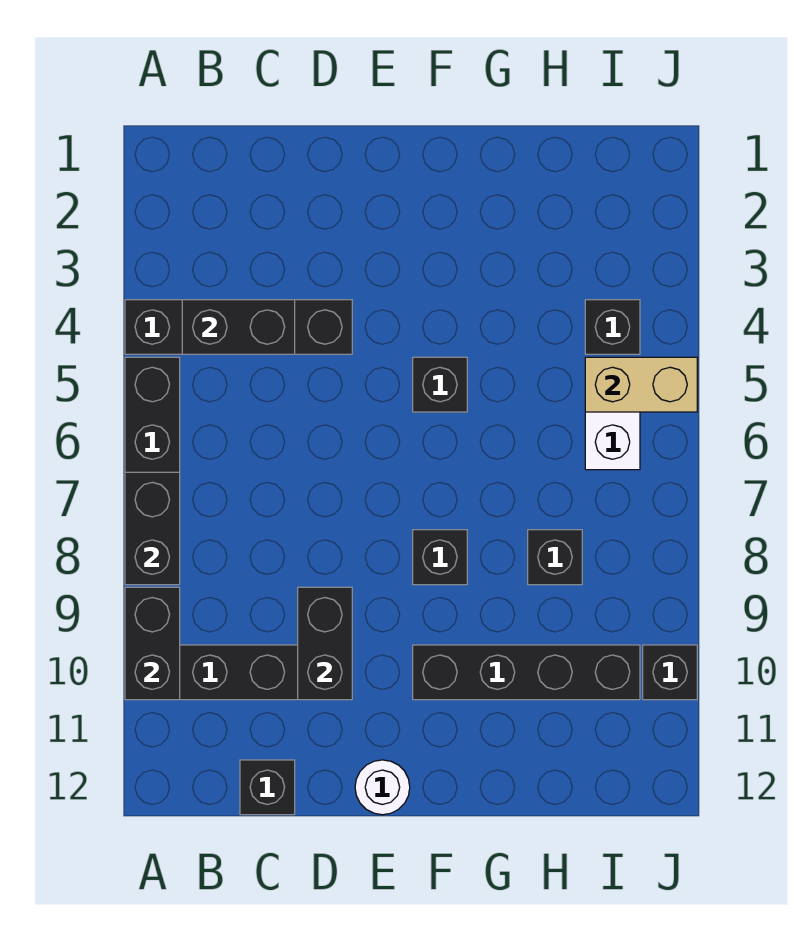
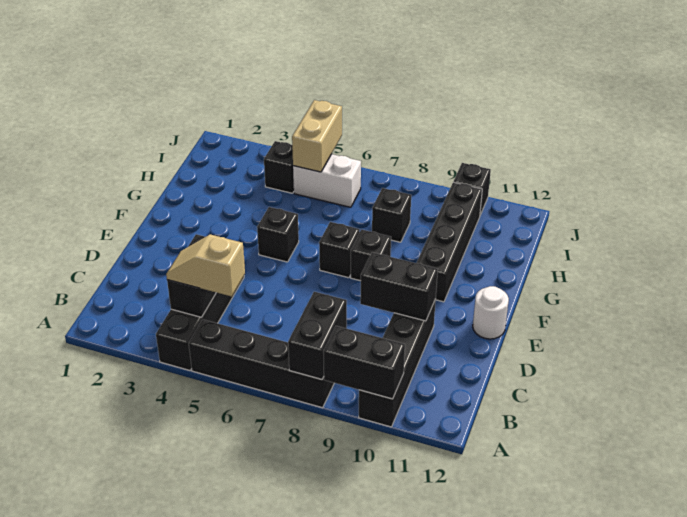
black 1x2 brick [125,472,180,585] -> black 1x2 brick turned to [288,292,347,379]
none -> tan 1x2 slope [166,234,245,296]
black 1x1 brick [240,760,295,815] -> black 1x1 brick moved to [319,222,360,278]

